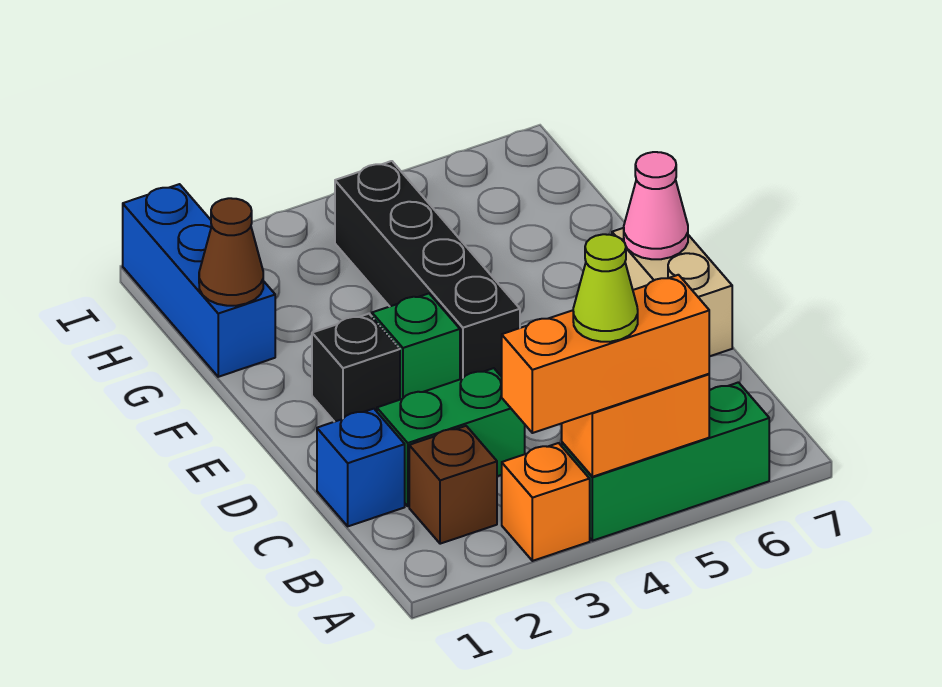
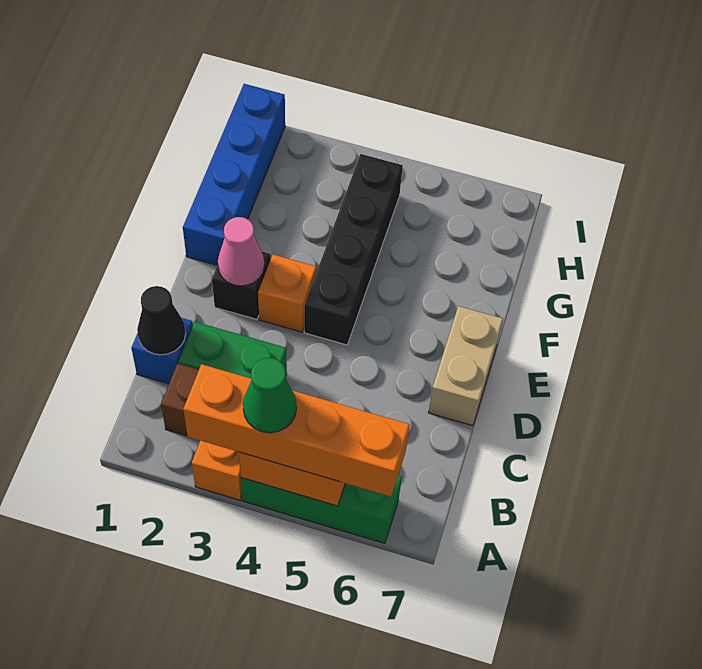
orange 1x3 brick [502,275,709,433] -> orange 1x4 brick [183,364,410,497]
lime 1x1 cone [573,234,638,342] -> green 1x1 cone [243,358,297,433]
none -> black 1x1 cone [137,286,186,355]
green 1x1 brick [372,294,460,400] -> orange 1x1 brick [258,255,316,332]
pink 1x1 cone [624,152,688,259] -> pink 1x1 cone moved to [218,217,264,286]
blue 1x3 brick [123,184,275,377] -> blue 1x4 brick [183,84,285,265]
brown 1x1 cone [199,198,263,306] -> none

